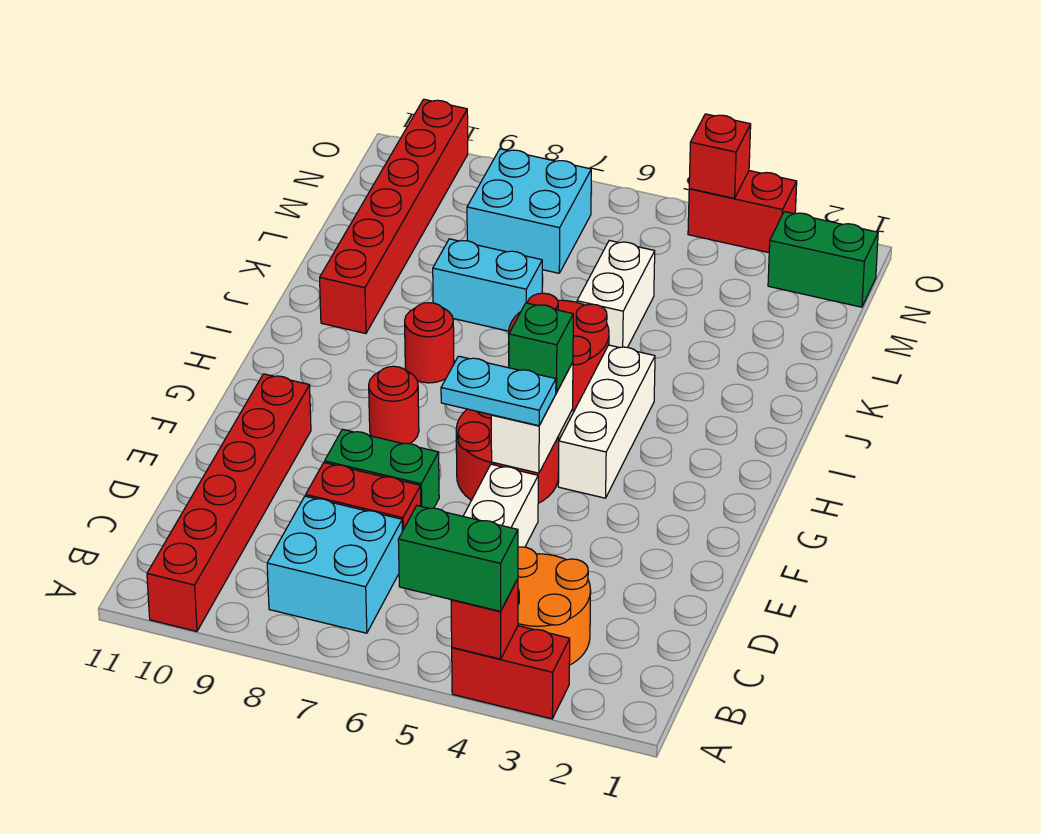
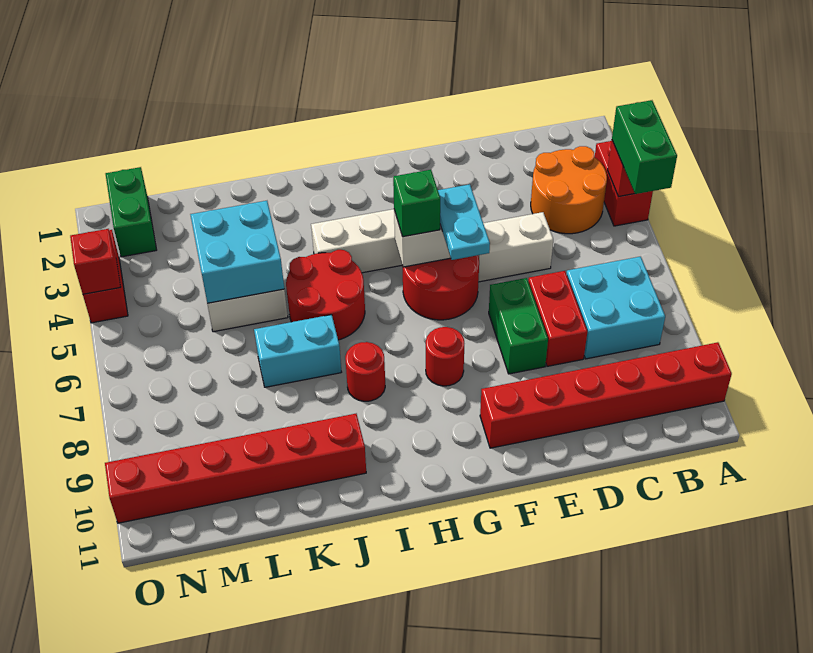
cyan 1x2 brick [433,239,542,331] -> cyan 1x2 brick turned to [254,315,341,387]
cyan 2x2 brick [467,149,591,273] -> cyan 2x2 brick moved to [190,201,284,303]

